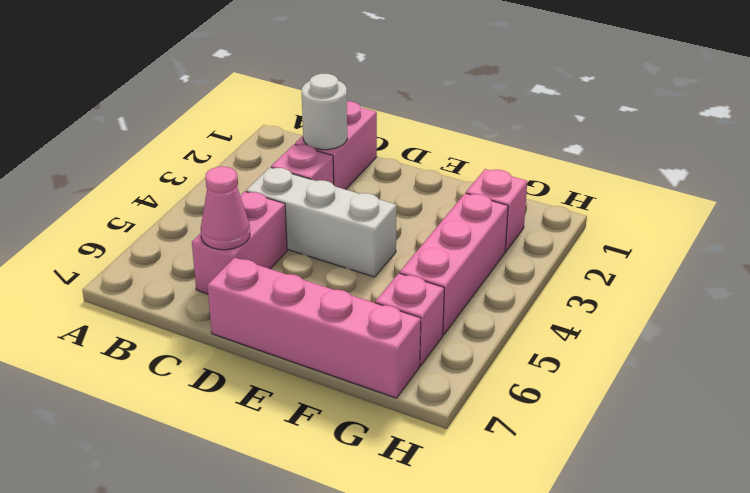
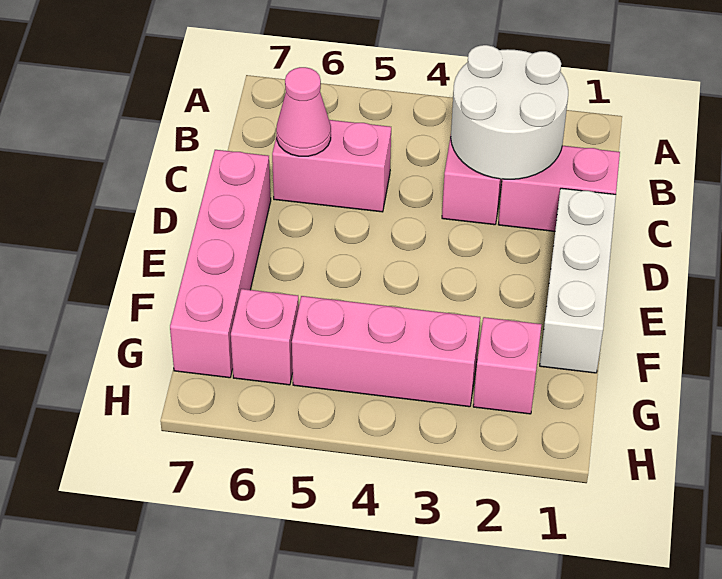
white 1x1 round brick [302,74,347,150] -> white 2x2 round brick [451,45,568,179]
white 1x3 brick [246,167,397,277] -> white 1x3 brick moved to [540,188,616,373]

